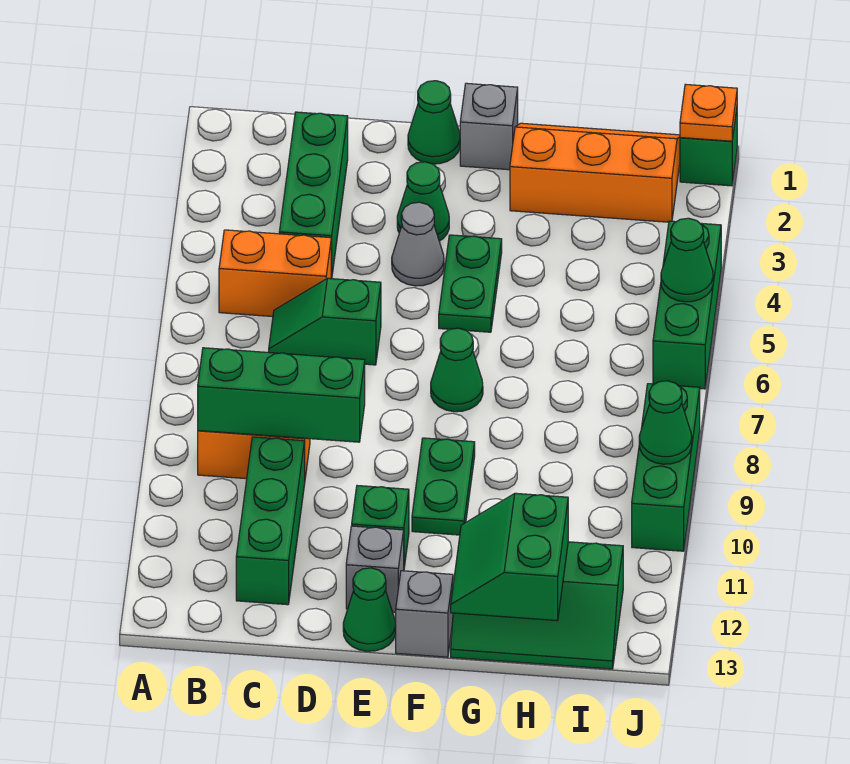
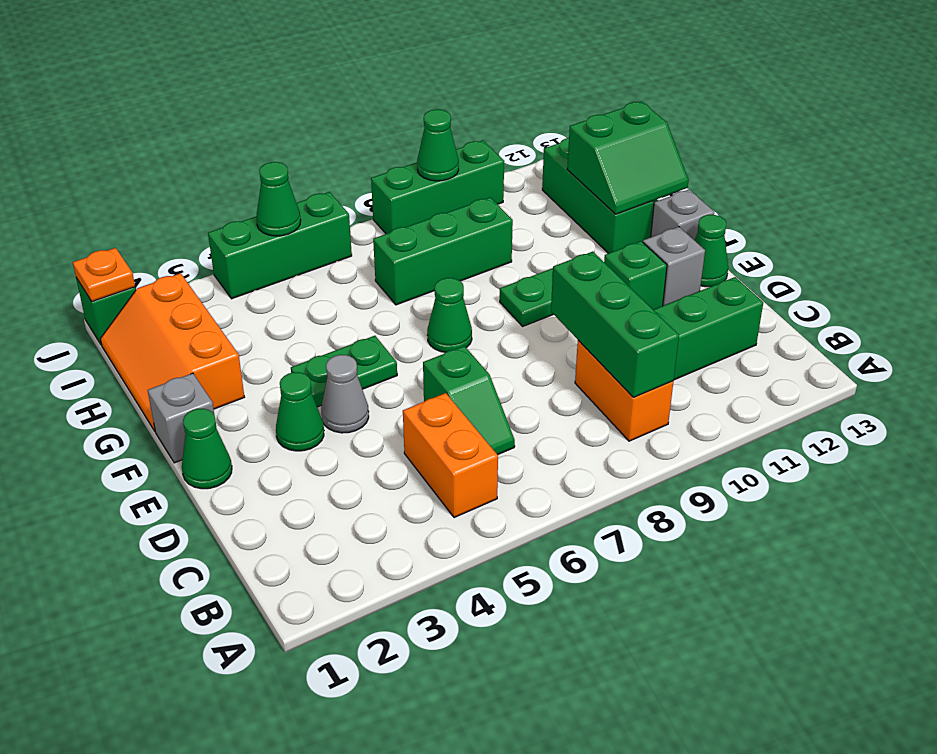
green 1x3 brick [279,112,348,278] -> green 1x3 brick moved to [373,197,513,305]

